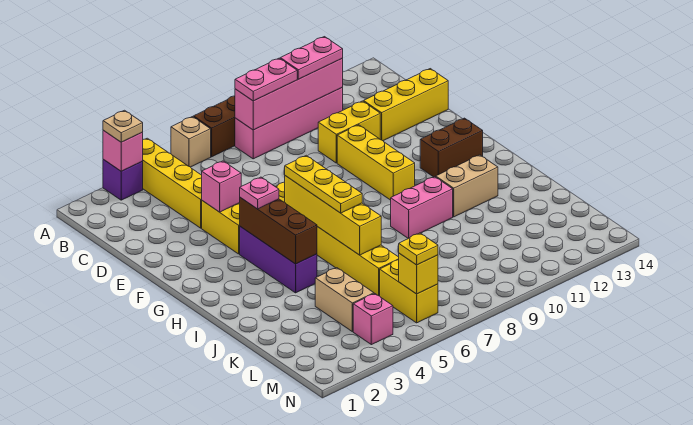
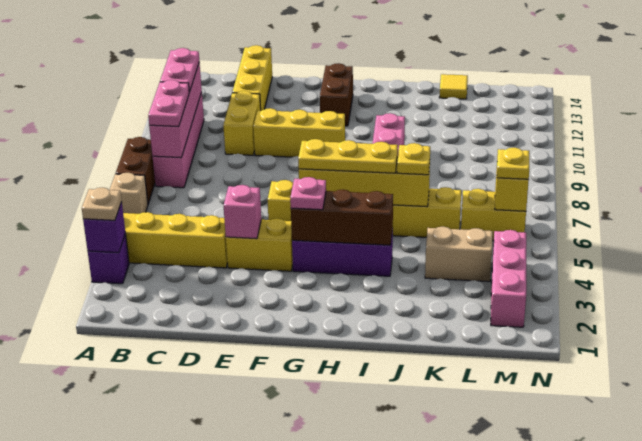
pink 1x1 brick [103,130,143,171] -> purple 1x1 brick [83,202,125,253]
tan 1x2 brick [436,155,498,217] -> none
none -> yellow 1x1 plate [397,143,430,175]
none -> yellow 1x1 tile [439,74,468,99]
pink 1x1 brick [353,294,393,345] -> pink 1x3 brick [491,230,526,327]

